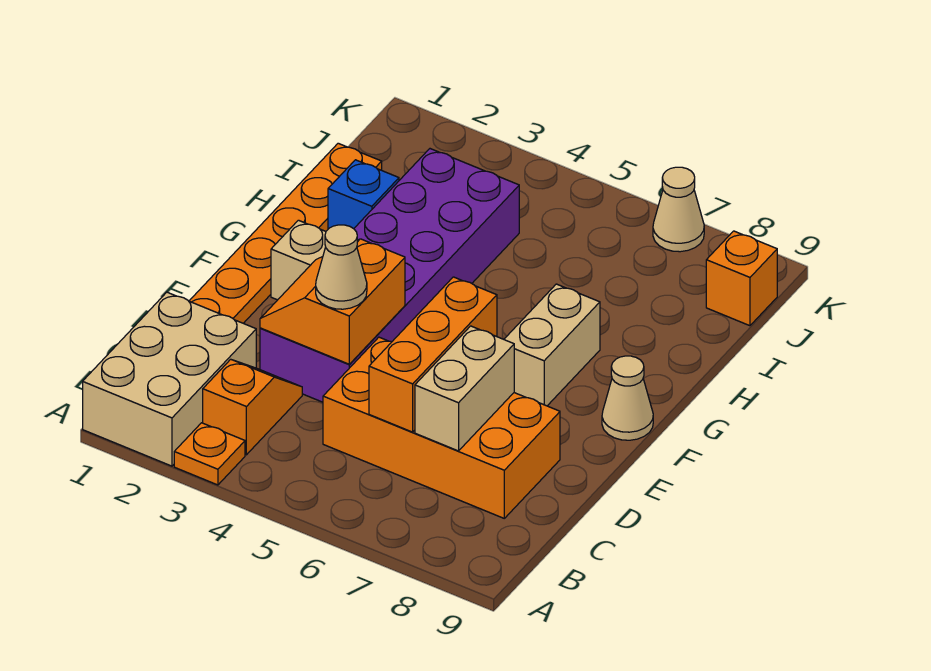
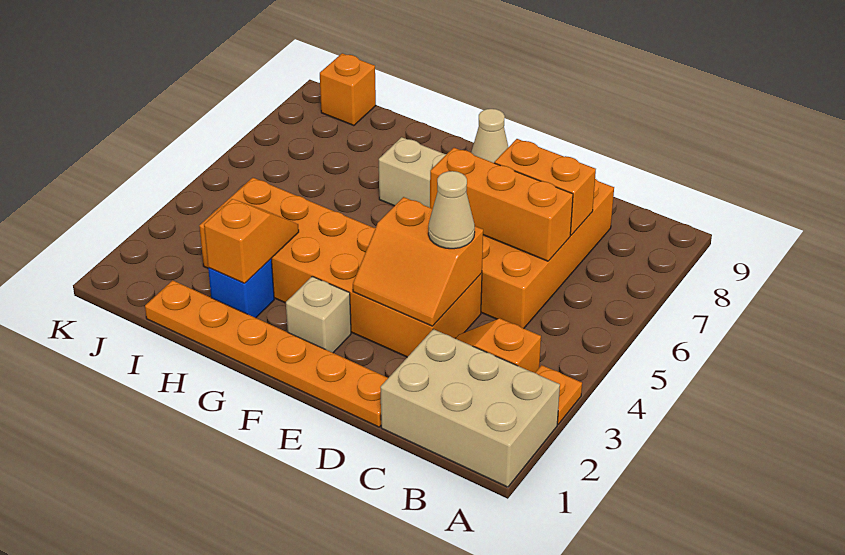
tan 1x2 brick [415,326,514,451] -> orange 1x2 brick [494,139,596,235]
purple 2x6 brick [260,149,519,402] -> orange 2x6 brick [199,178,482,357]
none -> orange 1x2 slope [204,199,299,283]
tan 1x1 cone [653,167,704,252] -> none

